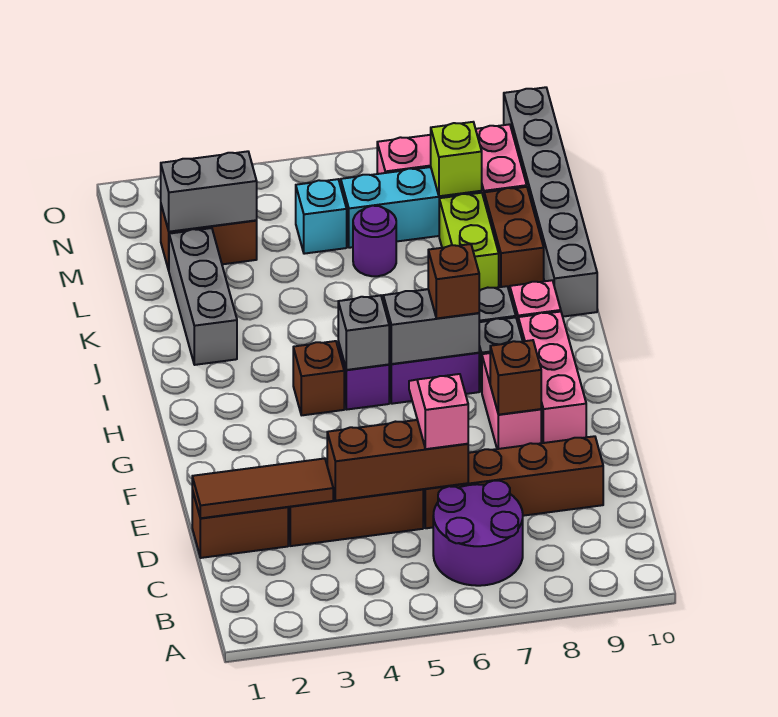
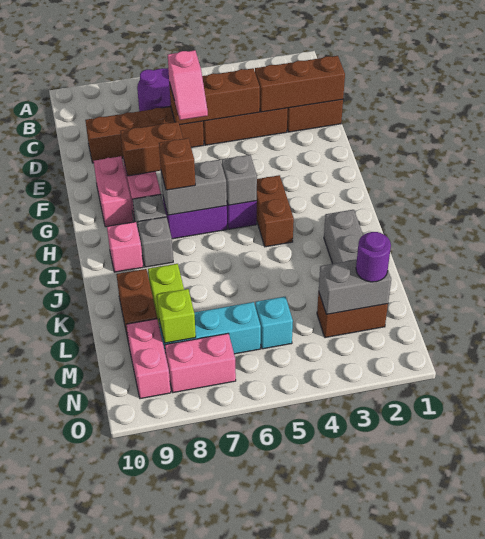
brown 1x3 tile [192,458,333,518] -> brown 1x3 brick [255,56,345,112]
brown 1x1 brick [490,340,541,415] -> brown 1x2 brick [120,122,183,176]
pink 1x3 brick [518,312,586,443] -> pink 1x2 brick [94,156,133,227]
brown 1x1 brick [293,341,344,415] -> brown 1x2 brick [257,175,294,247]
grey 1x6 brick [504,87,597,317] -> none
purple 1x1 round brick [353,206,396,276] -> purple 1x1 round brick moved to [356,232,391,282]

